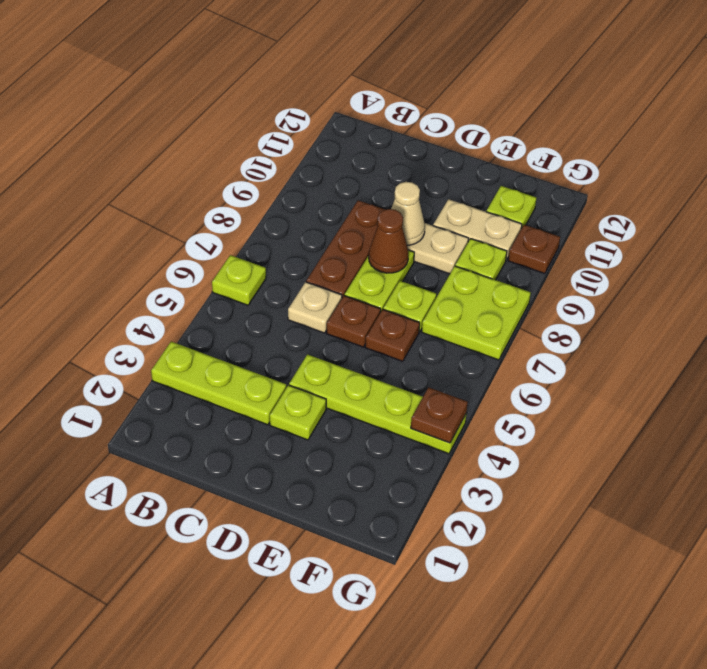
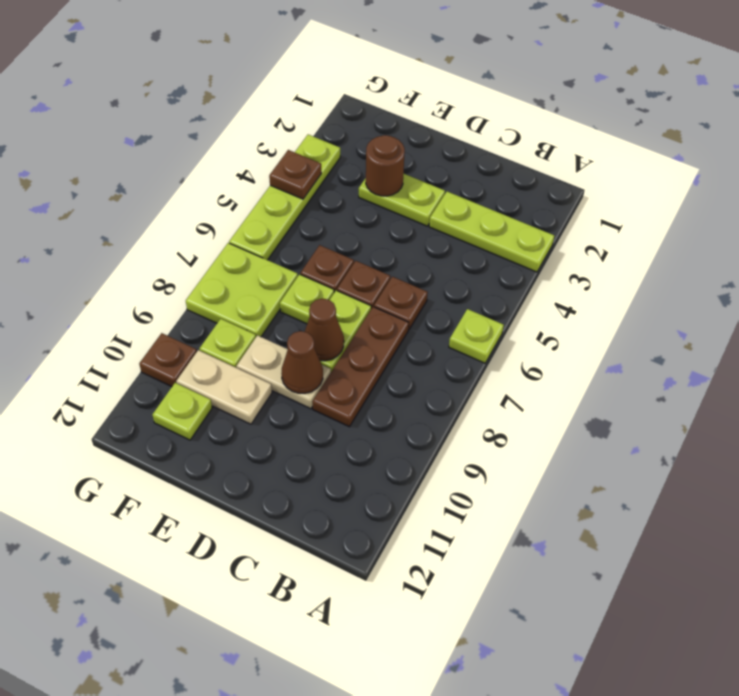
tan 1x1 plate [288,282,342,333] -> brown 1x1 plate [374,277,428,330]
lime 1x1 plate [270,385,326,440] -> lime 1x2 plate [359,173,445,226]
lime 1x4 plate [289,354,466,454] -> lime 1x4 plate turned to [229,135,340,260]
tan 1x1 cone [391,182,425,245] -> brown 1x1 cone [281,331,323,393]
none -> brown 1x1 round brick [366,135,405,196]

